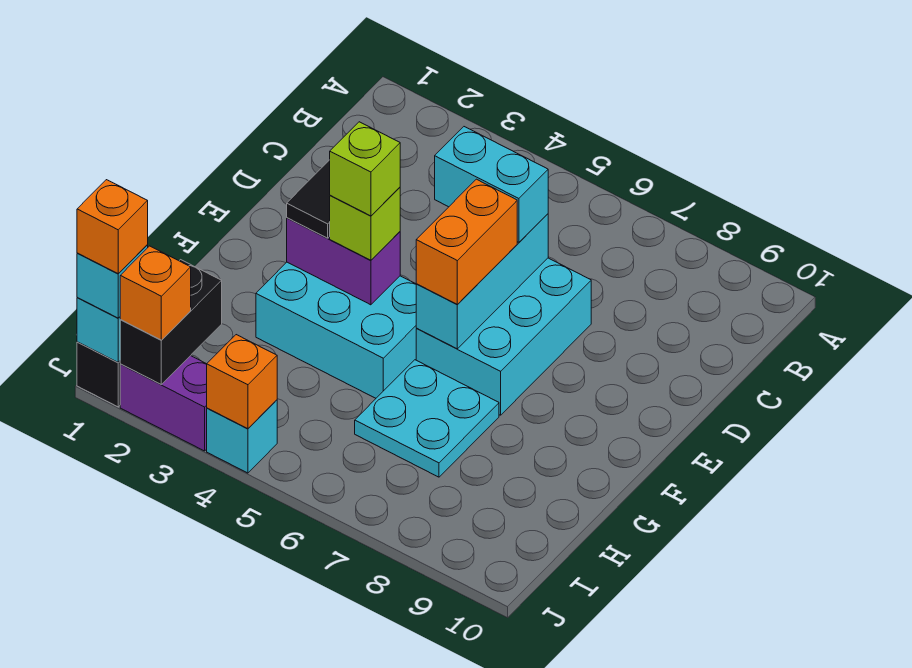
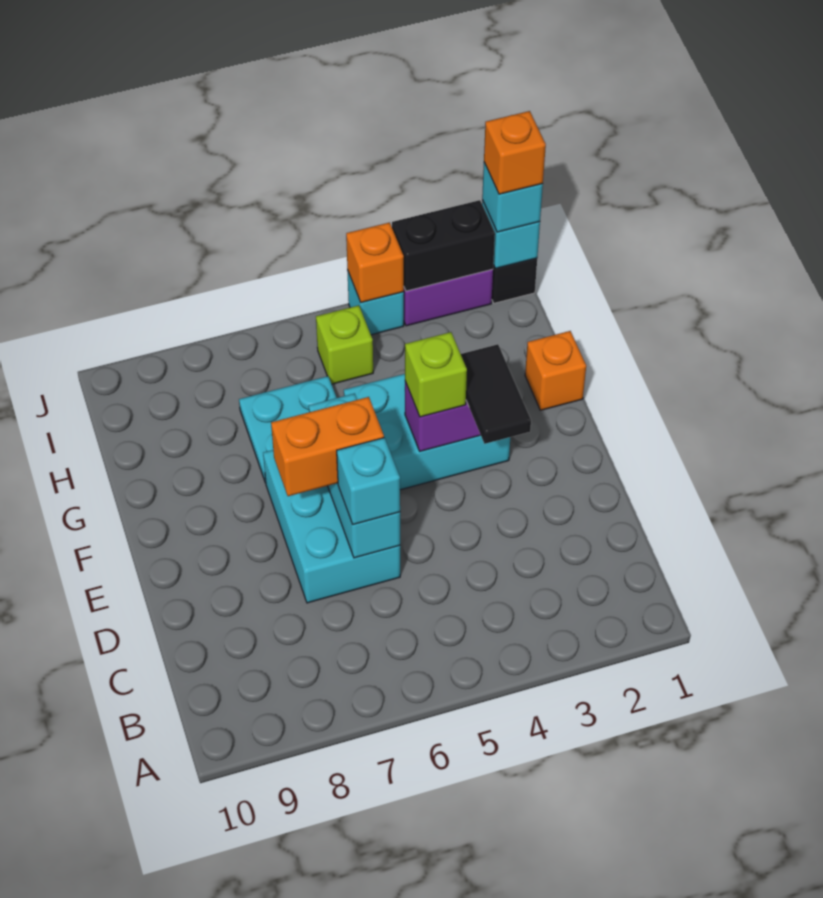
cyan 1x2 brick [435,127,548,242] -> cyan 1x1 brick [337,438,400,525]
orange 1x2 brick [416,179,517,304] -> orange 1x2 brick turned to [271,397,384,496]
lime 1x1 brick [330,122,400,216] -> lime 1x1 brick moved to [316,305,373,384]
black 1x2 brick [120,260,222,384] -> black 1x2 brick turned to [392,200,495,291]
orange 1x1 brick [120,246,191,340] -> orange 1x1 brick moved to [525,331,586,410]

